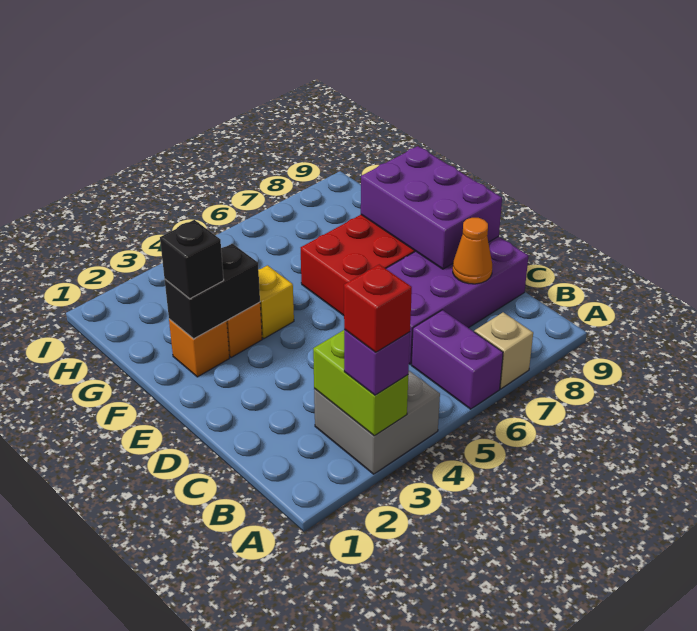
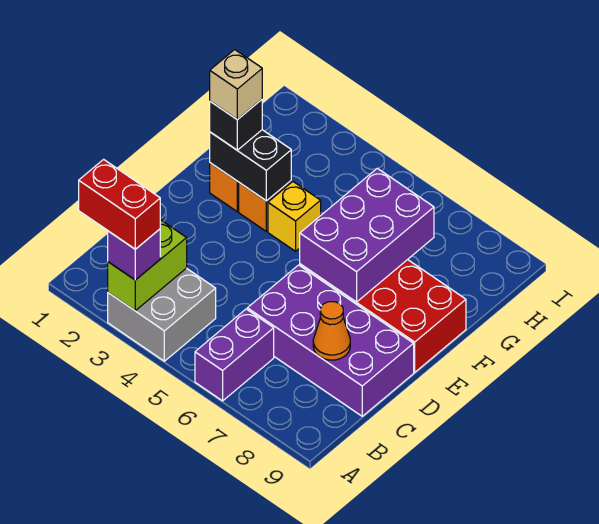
red 1x1 brick [344,264,412,352] -> red 1x2 brick [79,159,160,249]
tan 1x1 brick [474,312,533,389] -> tan 1x1 brick moved to [210,50,262,120]
purple 2x3 brick [361,146,502,269] -> purple 2x3 brick moved to [300,168,434,302]

